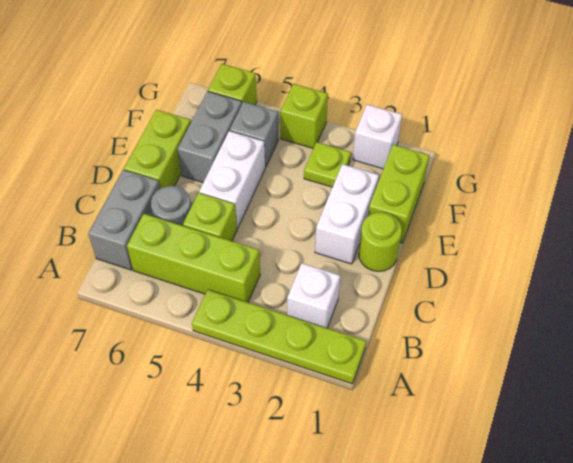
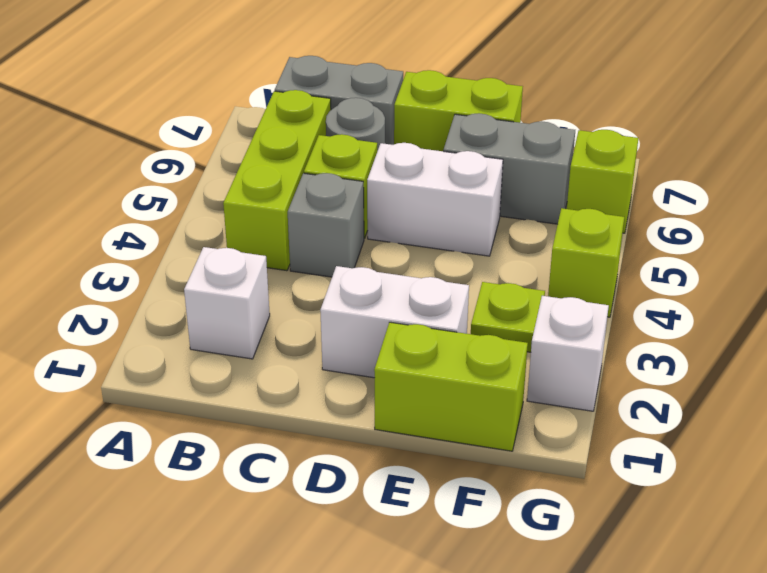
lime 1x4 plate [192,290,366,384] -> none
lime 1x1 round brick [359,212,402,271] -> none
grey 1x1 brick [230,102,279,167] -> grey 1x1 brick moved to [288,173,364,277]

